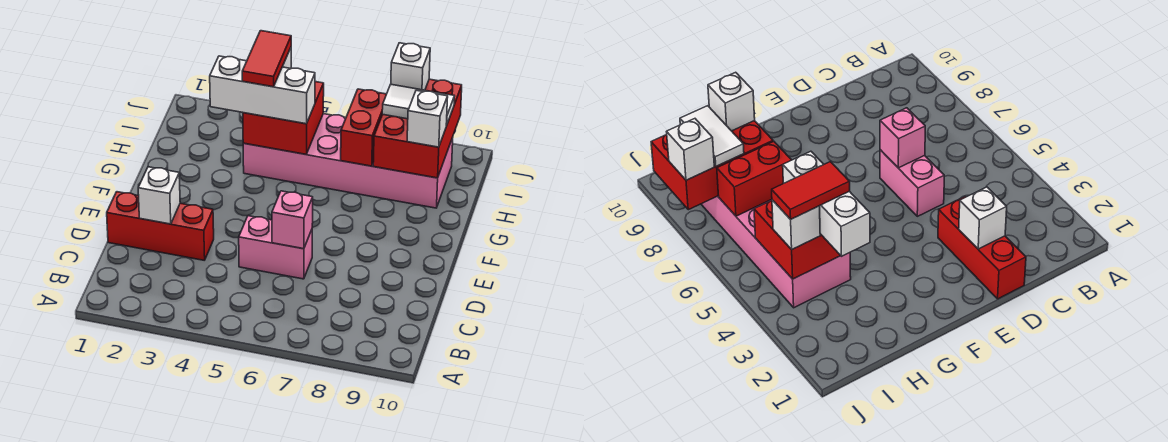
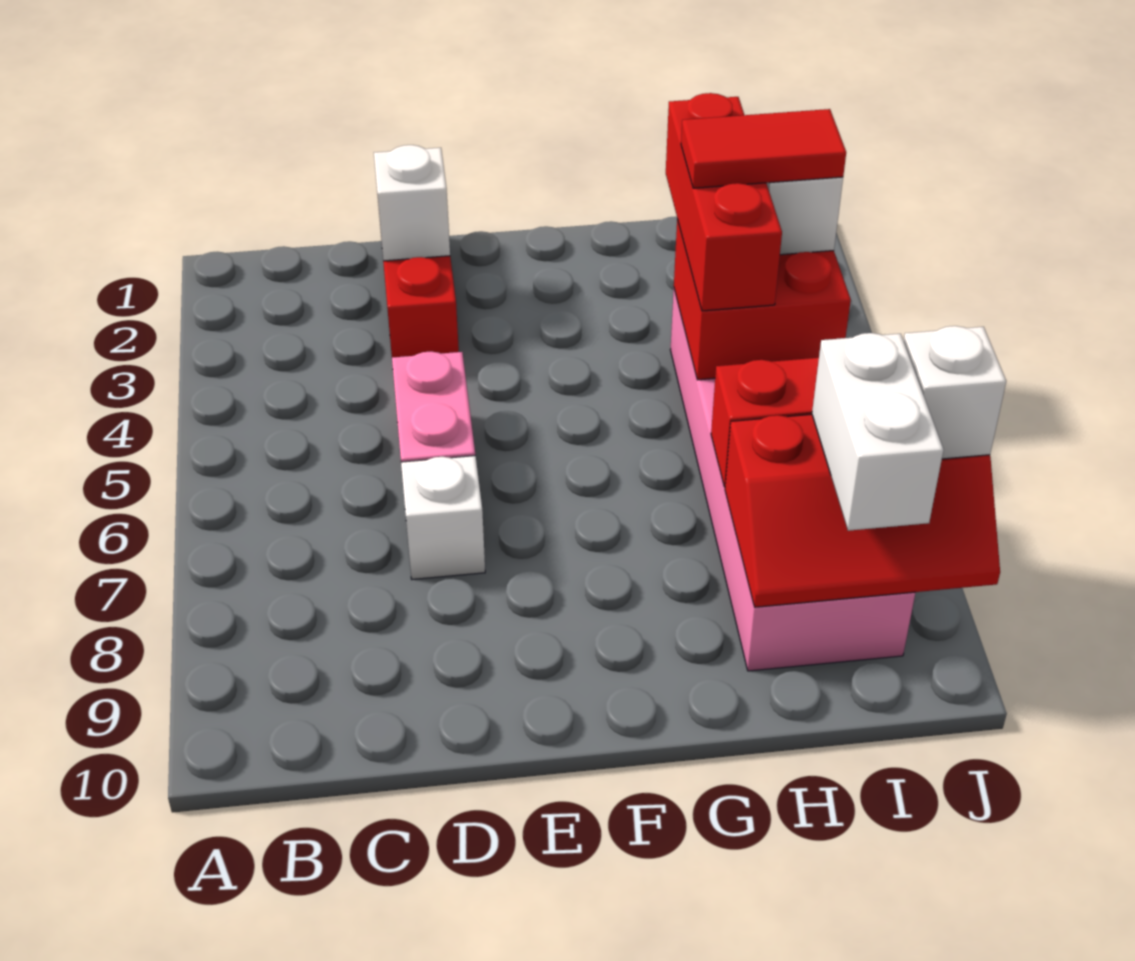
pink 1x1 brick [272,191,313,249] -> none
white 1x3 brick [210,56,315,124] -> red 1x3 brick [666,93,782,311]
red 2x3 brick [373,79,462,178] -> red 2x3 slope [725,414,1000,607]
white 1x1 brick [407,90,448,147] -> white 1x1 brick moved to [401,456,485,579]
white 1x2 tile [382,84,455,125] -> white 1x2 brick [812,333,944,531]

